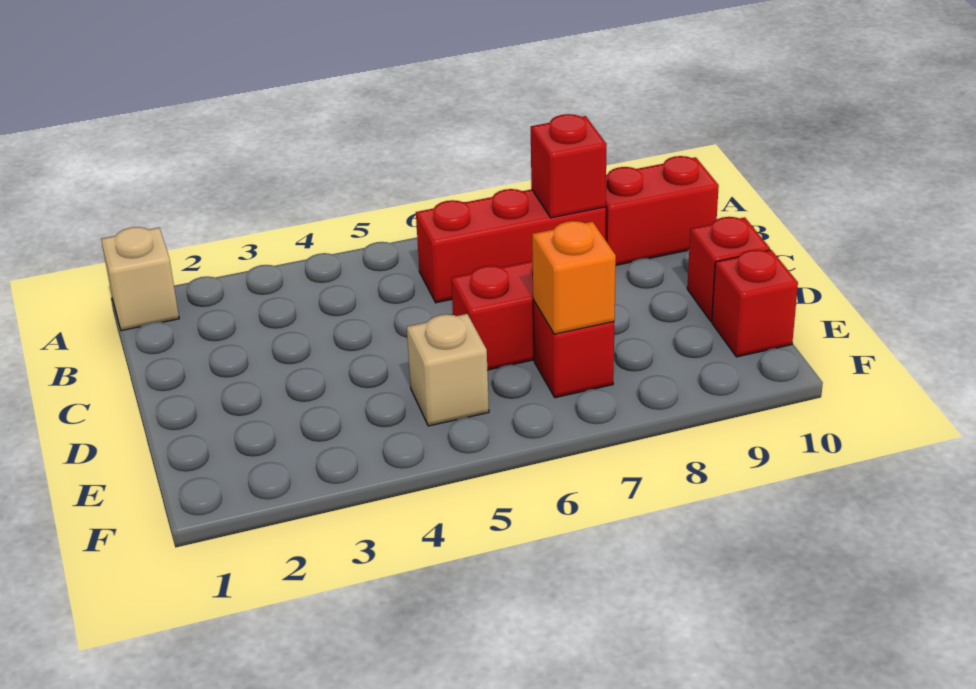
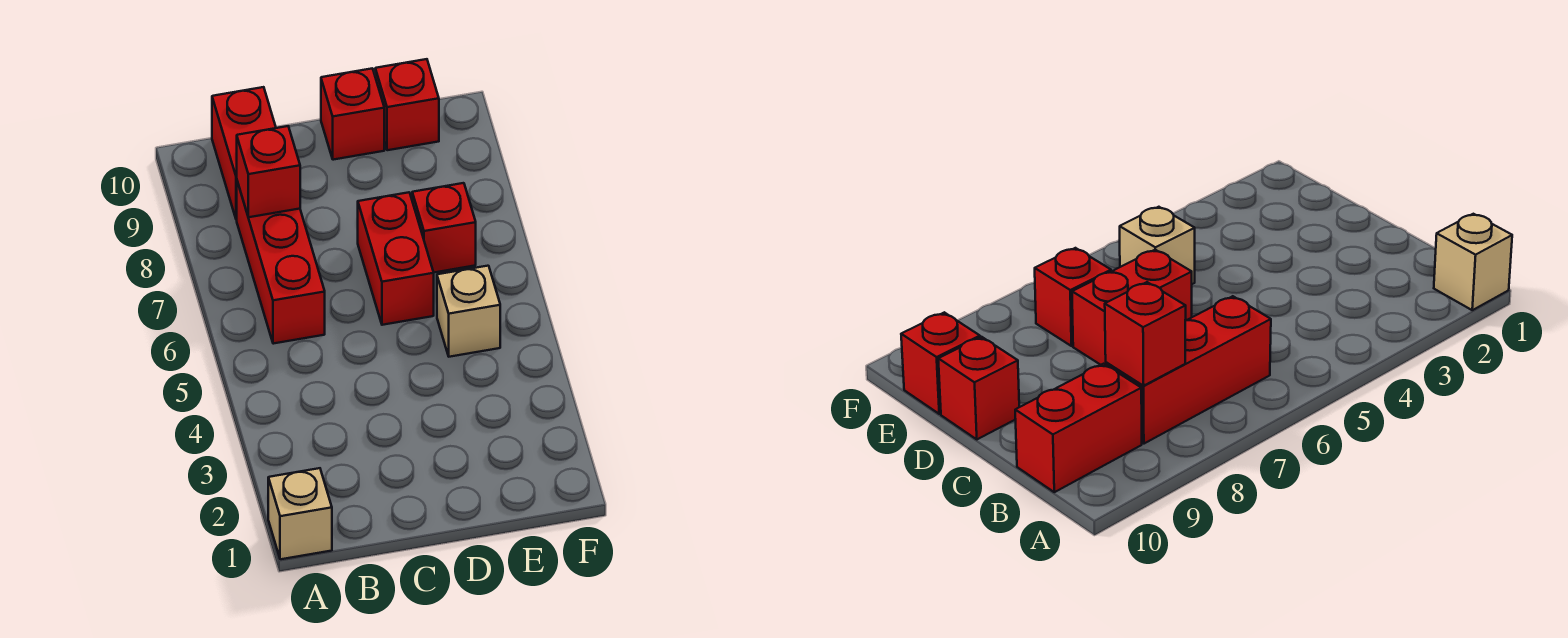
orange 1x1 brick [532,221,616,334] -> none

